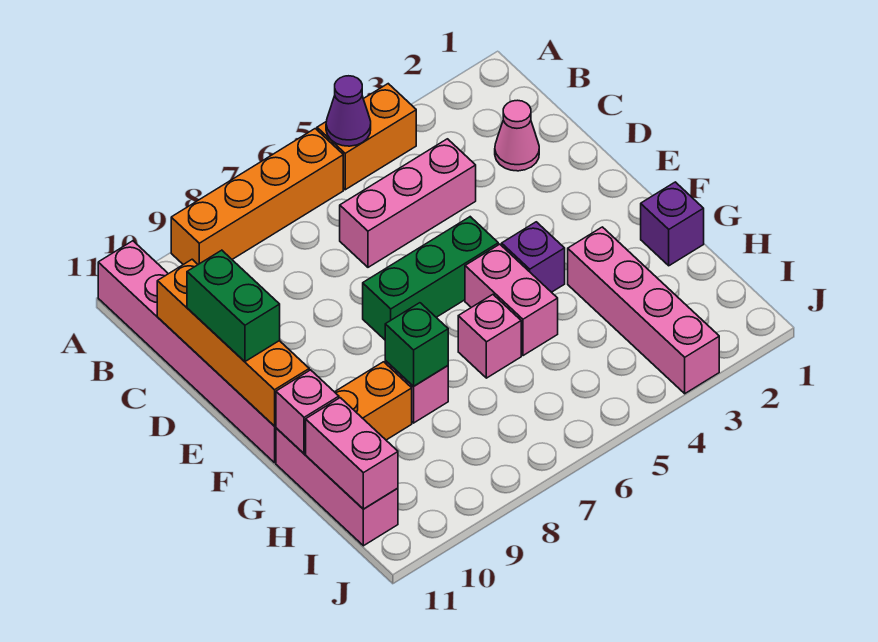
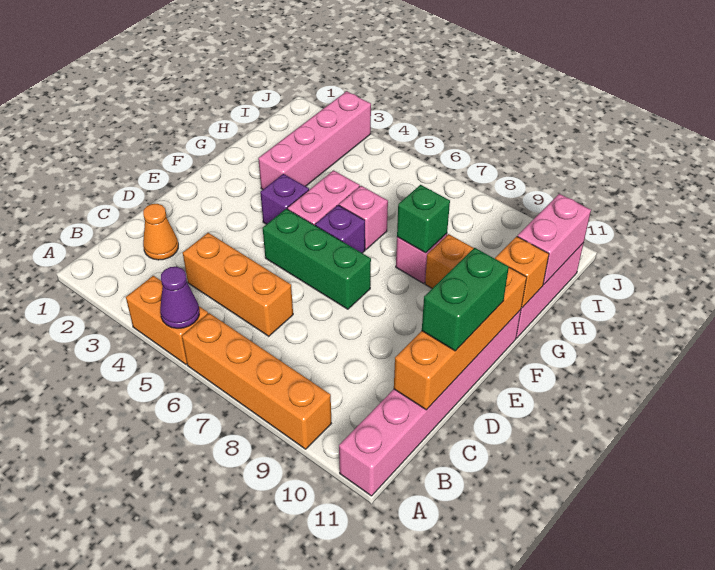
pink 1x1 cone [495,100,539,171] -> orange 1x1 cone [143,204,178,260]
pink 1x3 brick [340,139,476,267] -> orange 1x3 brick [183,233,293,336]
purple 1x1 brick [641,182,704,266] -> purple 1x1 brick moved to [315,205,365,253]
pink 1x1 brick [276,370,339,454] -> orange 1x1 brick [495,236,549,308]

